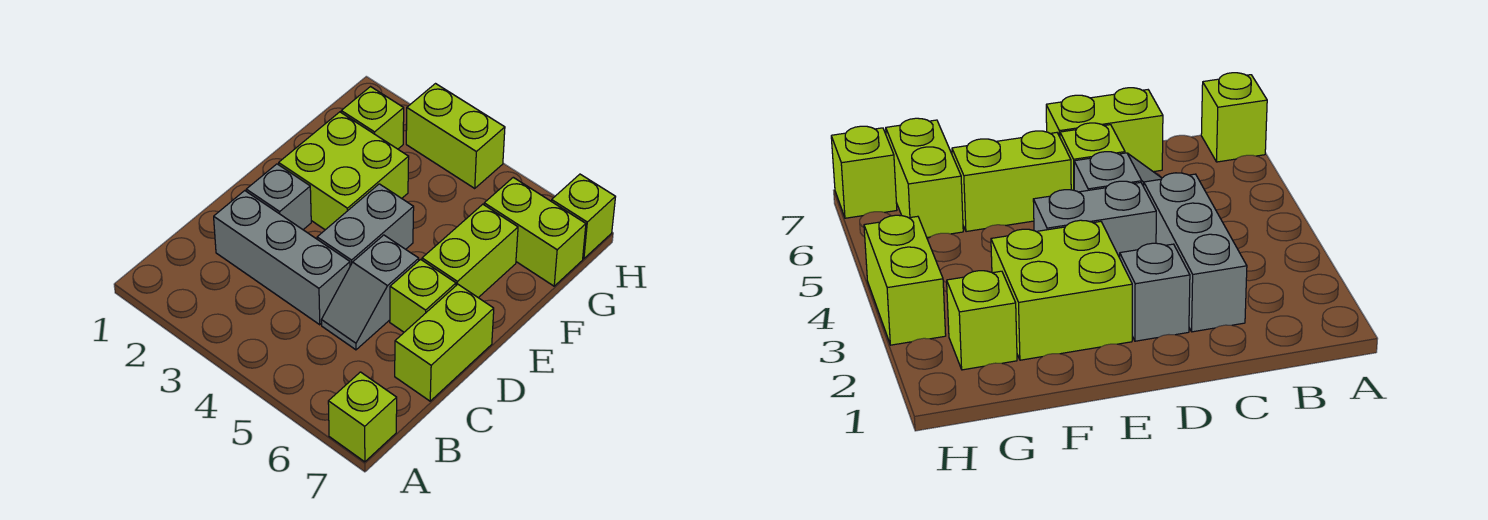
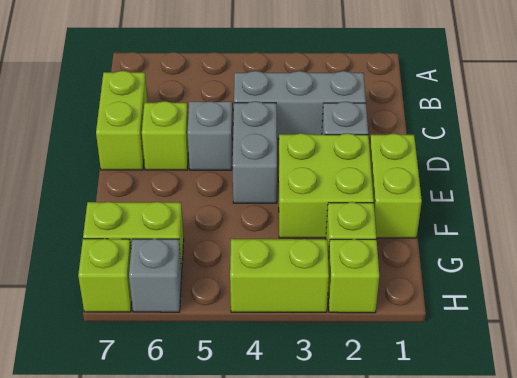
lime 1x1 brick [328,372,397,462] -> lime 1x1 brick moved to [328,239,379,313]
lime 1x2 brick [422,204,518,298] -> lime 1x2 brick moved to [370,133,422,238]
none -> grey 1x1 brick [129,239,182,312]

